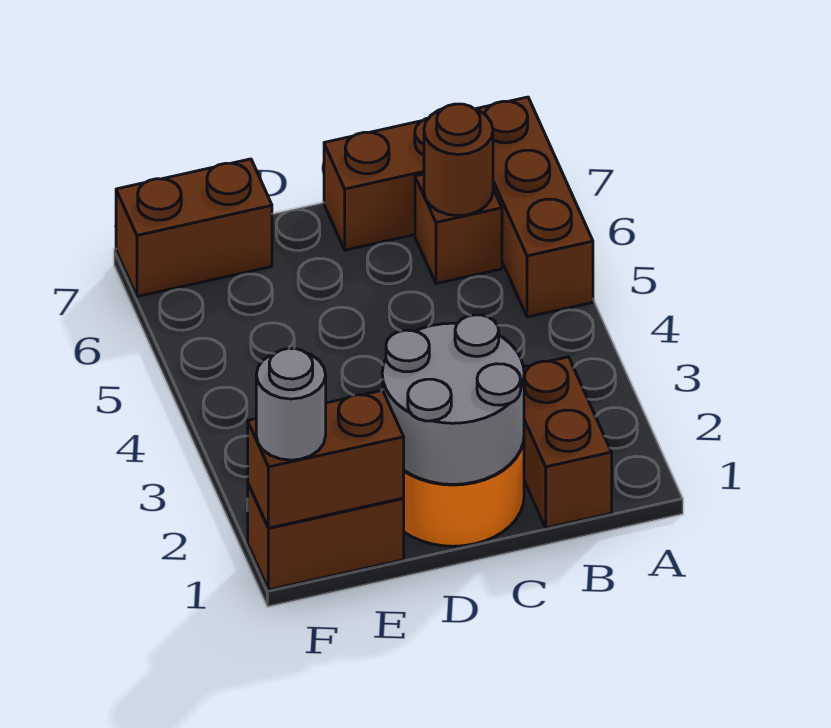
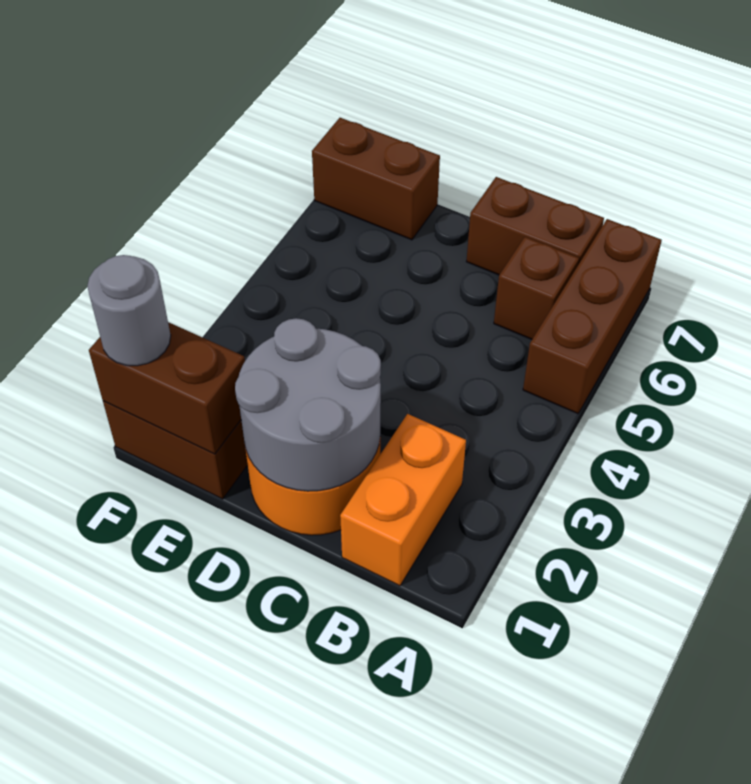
brown 1x2 brick [524,357,612,528] -> orange 1x2 brick [340,414,466,586]
brown 1x1 round brick [424,104,493,216] -> none

